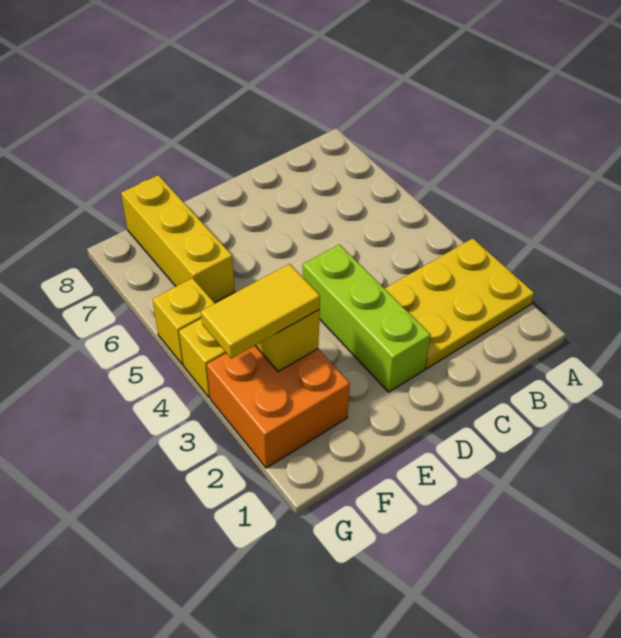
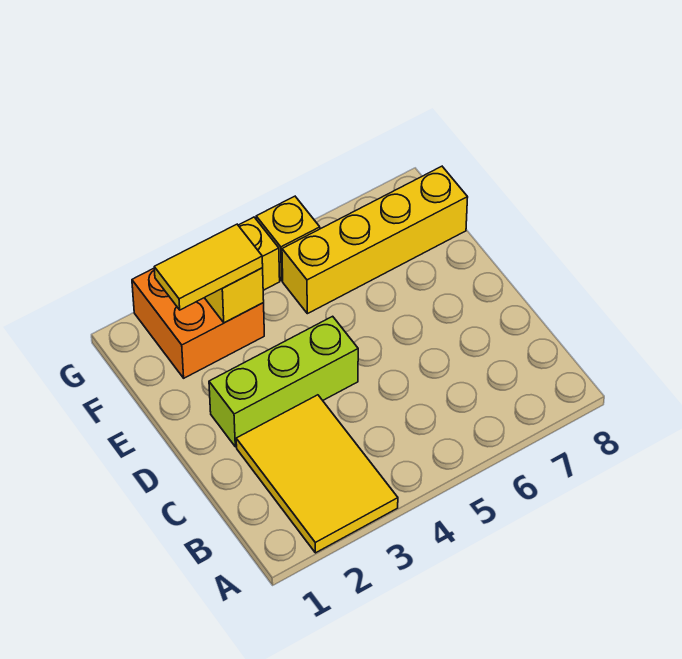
yellow 2x3 plate [384,238,534,369] -> yellow 2x3 tile [236,395,398,553]
yellow 1x2 tile [201,264,320,358] -> yellow 1x2 tile turned to [154,224,263,310]
yellow 1x3 brick [121,175,235,303] -> yellow 1x4 brick [282,166,468,314]

